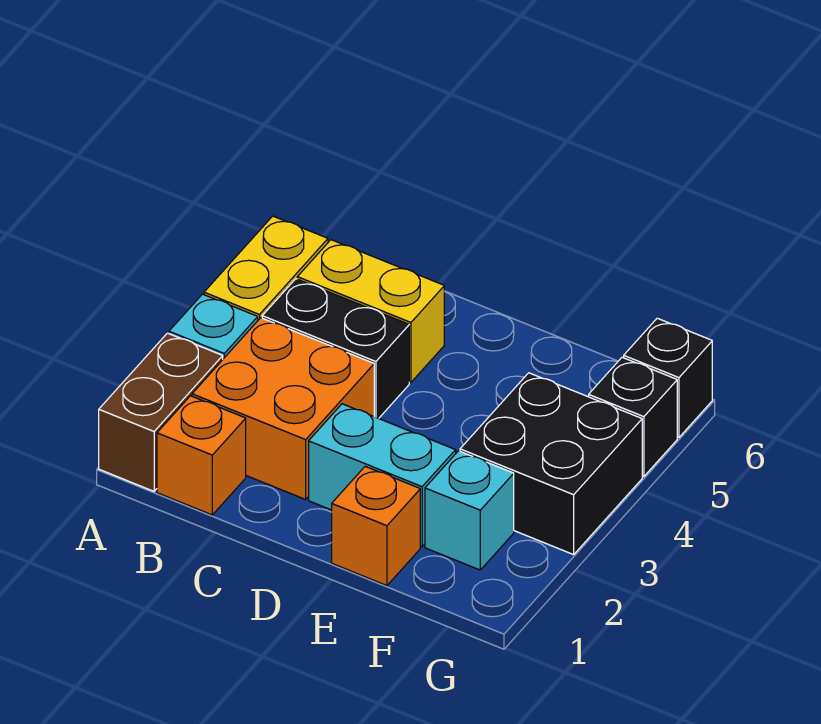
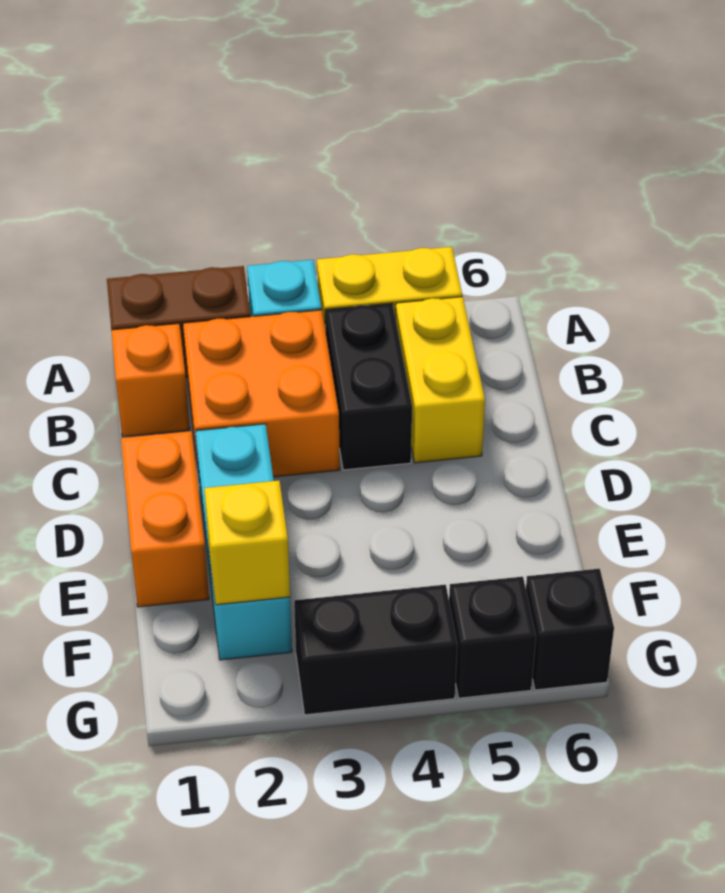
orange 1x1 brick [332,466,420,586] -> orange 1x2 brick [121,431,209,607]
none -> yellow 1x1 brick [204,481,290,605]
black 2x2 brick [460,373,642,555] -> black 1x2 brick [294,585,457,715]

